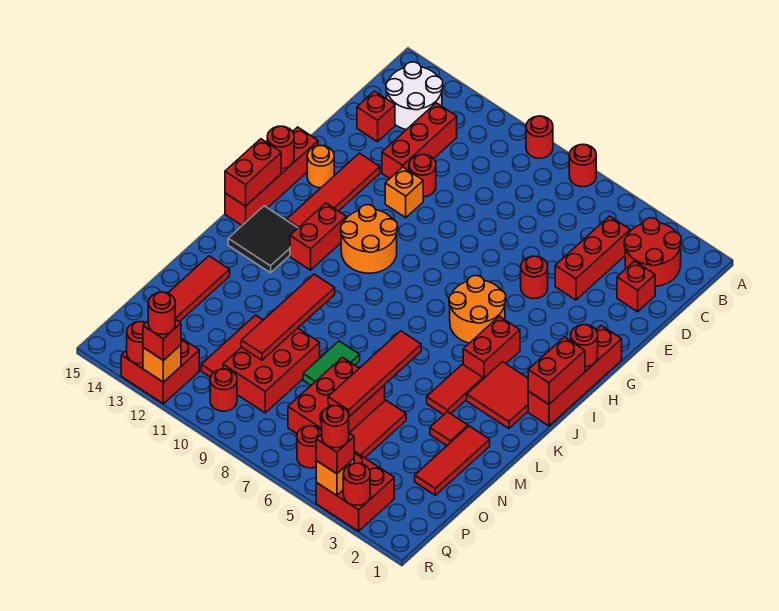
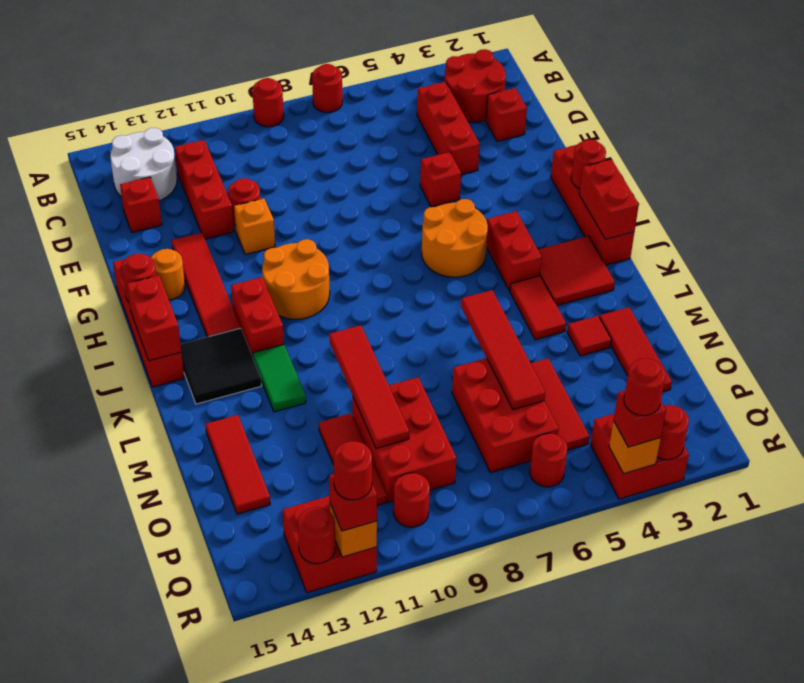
red 1x1 round brick [521,256,548,299] -> red 1x1 brick [420,152,461,207]
green 1x2 tile [303,341,360,385] -> green 1x2 tile moved to [253,345,306,412]

